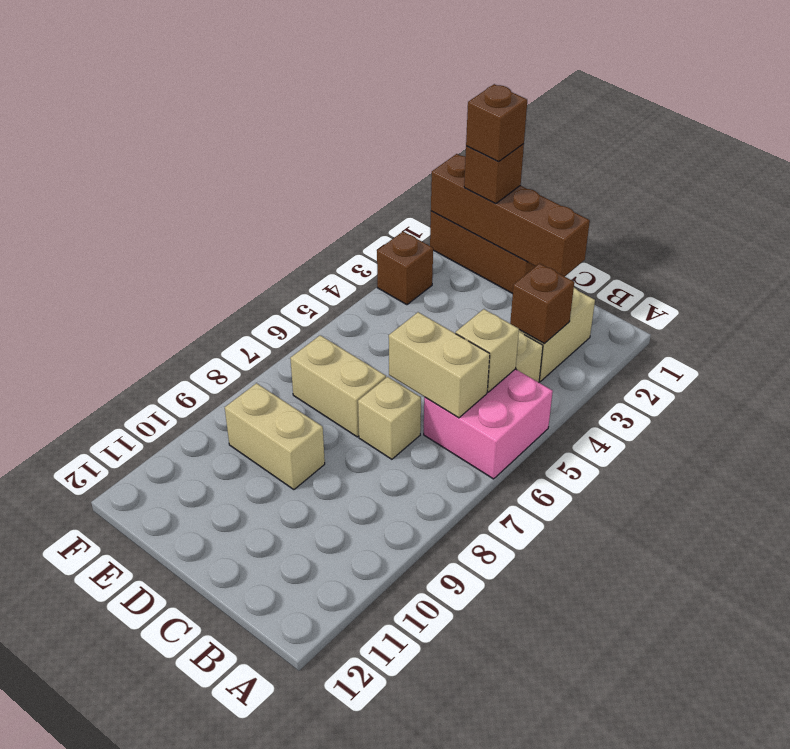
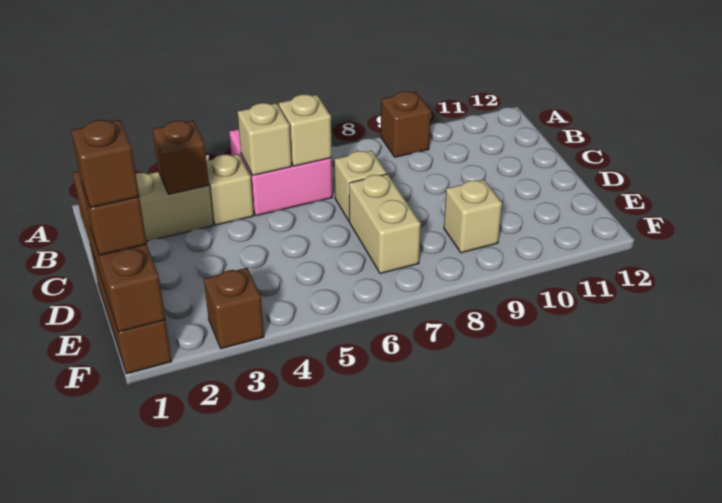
none -> brown 1x1 brick [381,91,431,157]
tan 1x2 brick [389,312,490,418] -> tan 1x1 brick [279,94,332,166]
tan 1x2 brick [225,383,325,490] -> tan 1x1 brick [444,179,502,253]

